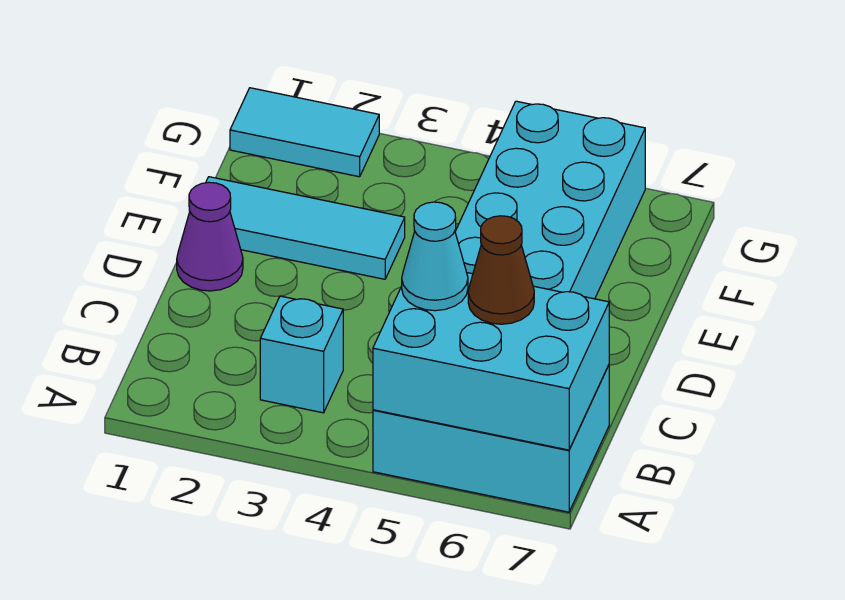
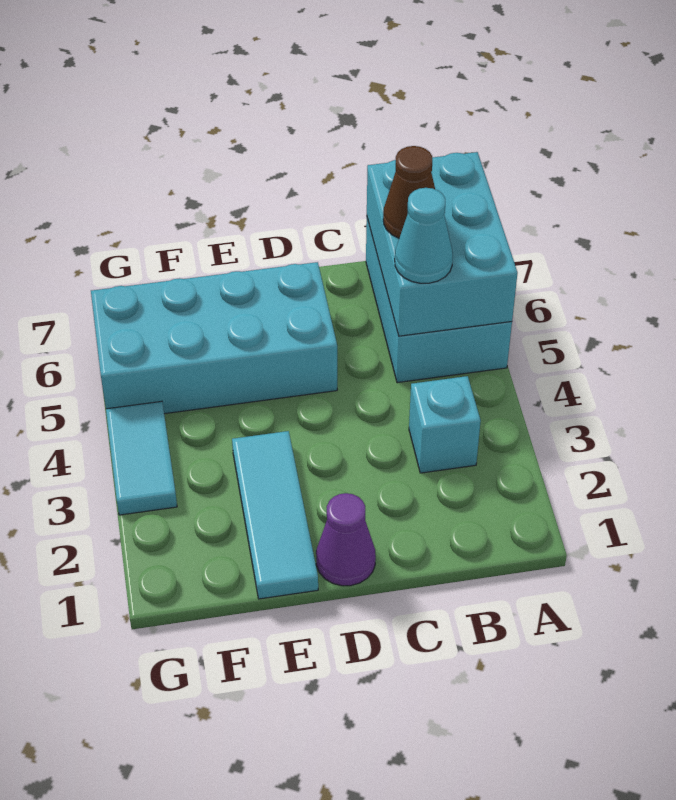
cyan 1x2 tile [230,88,379,177] -> cyan 1x2 tile moved to [106,401,177,515]

